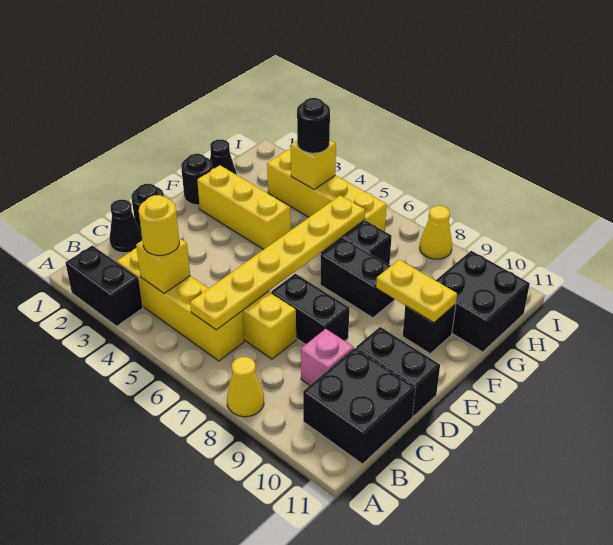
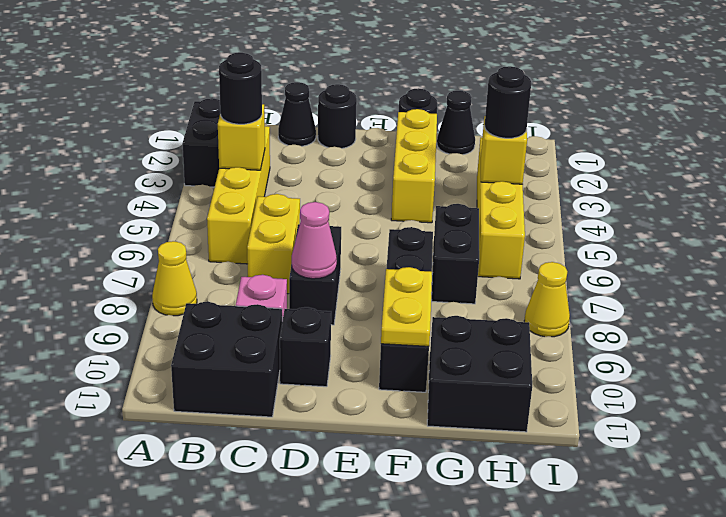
yellow 1x1 round brick [139,195,179,255] -> black 1x1 round brick [219,53,262,124]
yellow 1x6 plate [190,196,365,330] -> none
none -> pink 1x1 cone [292,202,337,279]
black 1x2 brick [356,327,440,417] -> black 1x1 brick [280,307,331,387]

